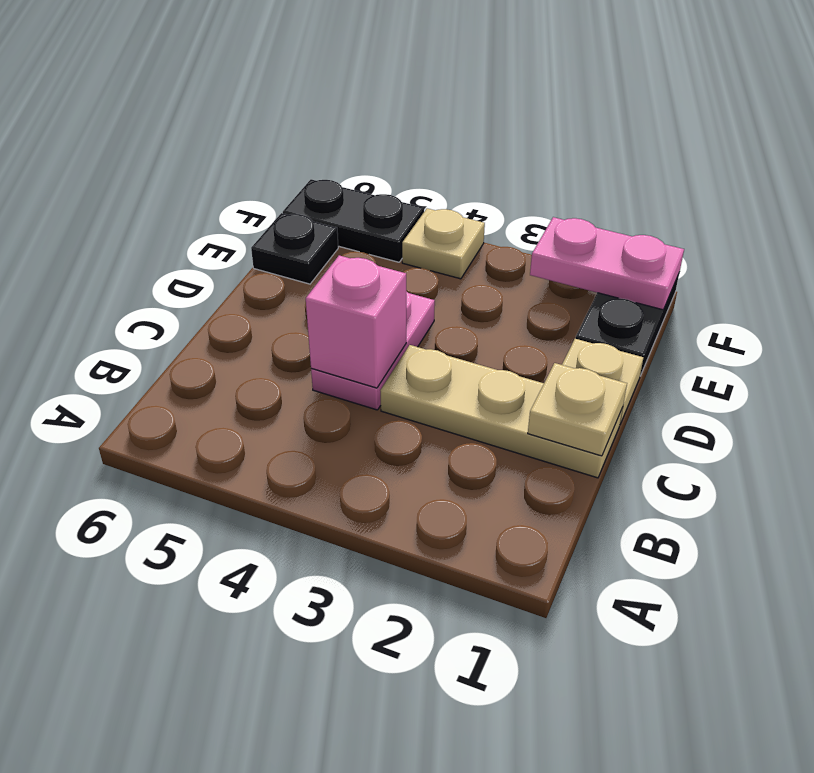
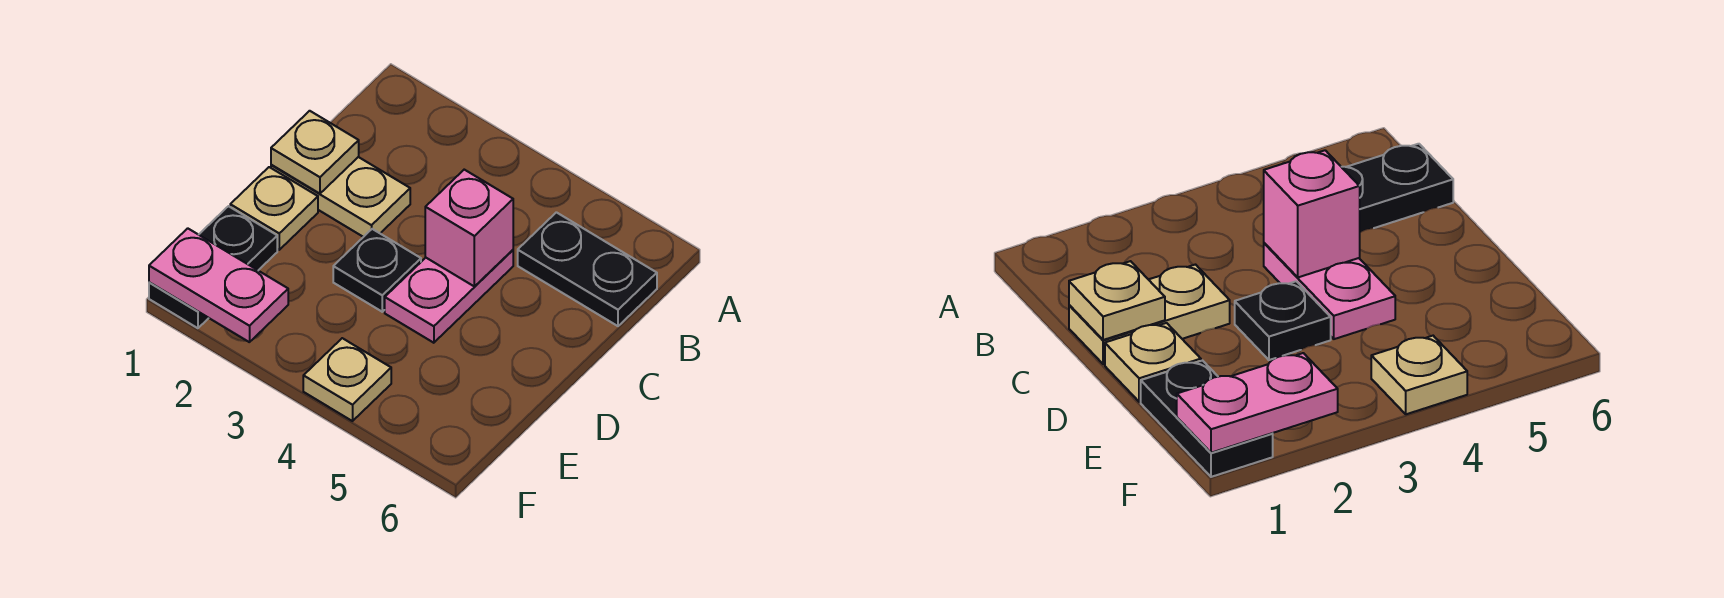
tan 1x3 plate [380,345,623,478] -> tan 1x2 plate [271,157,410,237]
black 1x1 plate [251,213,338,284] -> black 1x1 plate moved to [333,229,421,312]
black 1x2 plate [283,179,424,262] -> black 1x2 plate moved to [518,212,657,326]

